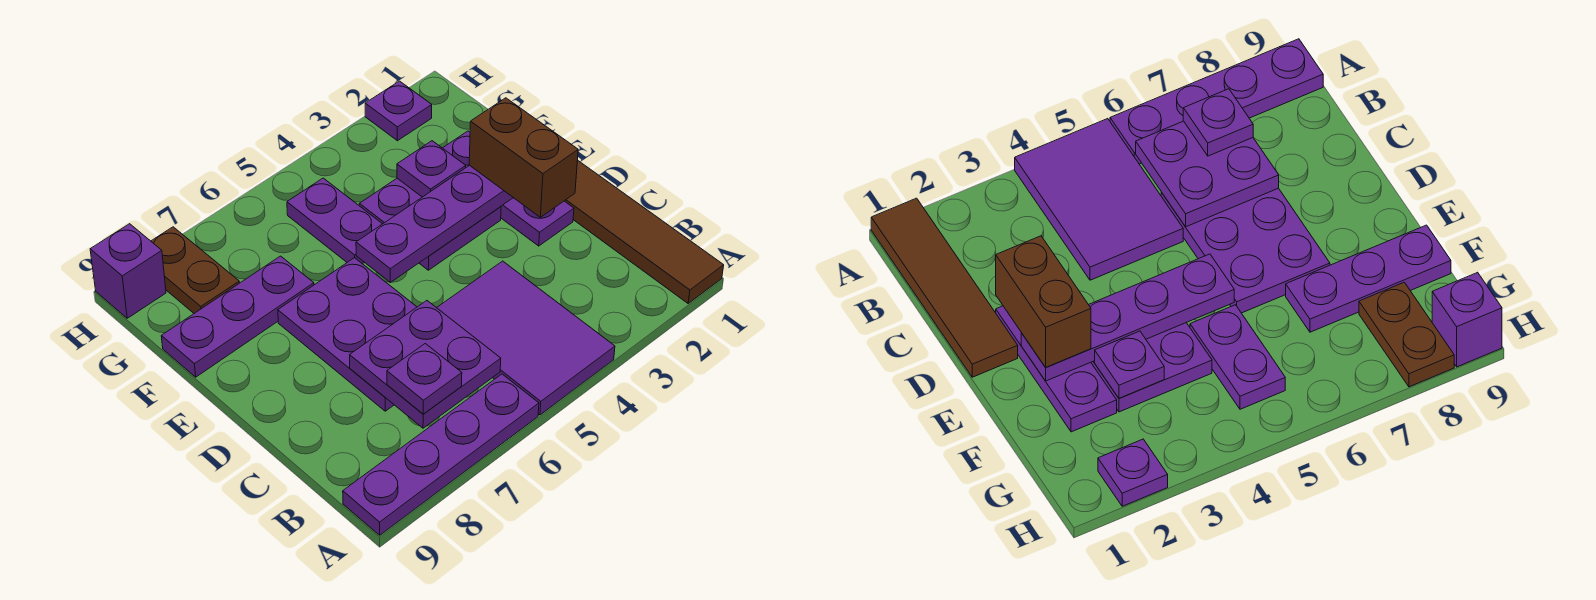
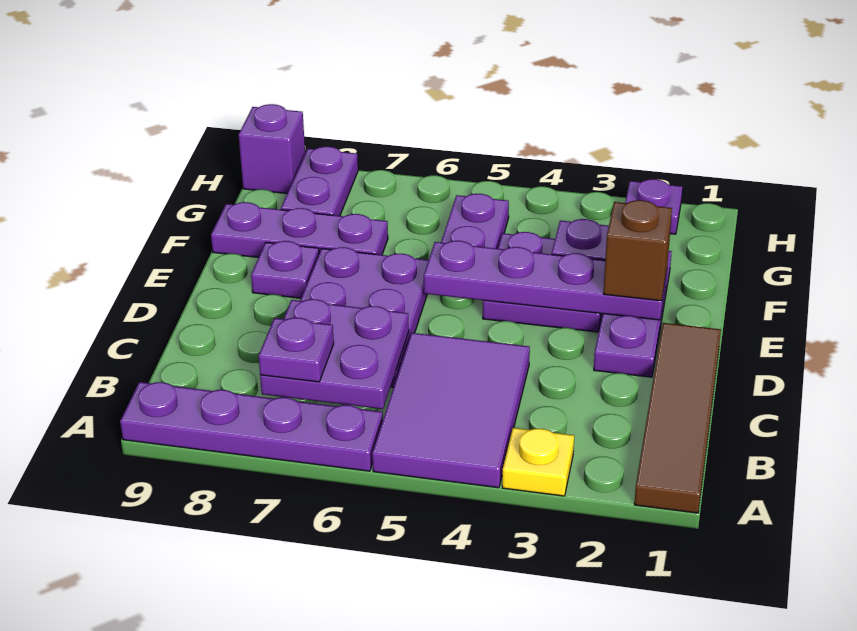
none -> yellow 1x1 plate [502,428,574,496]
brown 1x2 brick [469,98,578,217] -> brown 1x1 brick [604,200,672,301]
none -> purple 1x1 plate [251,241,319,298]
brown 1x2 plate [151,227,239,313] -> purple 1x2 plate [281,147,358,216]

